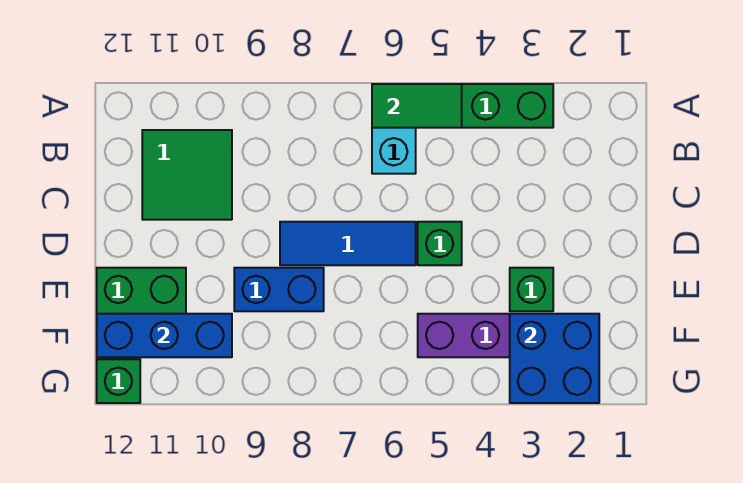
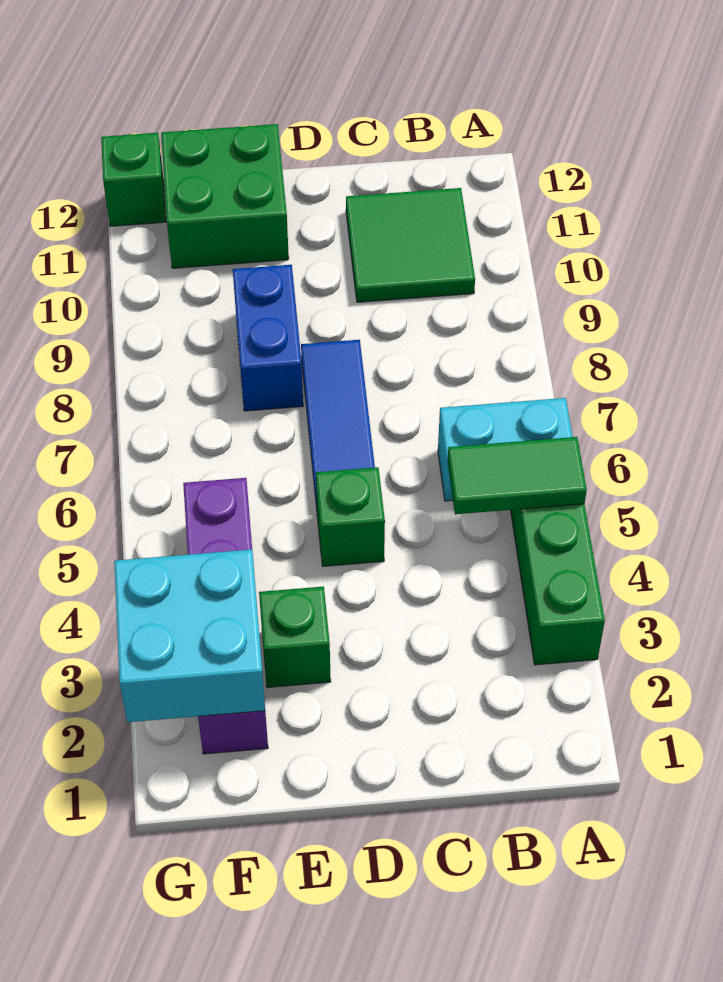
green 1x2 tile [372,84,462,128] -> green 1x2 tile turned to [448,437,587,514]
blue 2x2 brick [510,314,599,403] -> cyan 2x2 brick [114,549,265,722]
blue 1x3 brick [97,314,232,357] -> none

